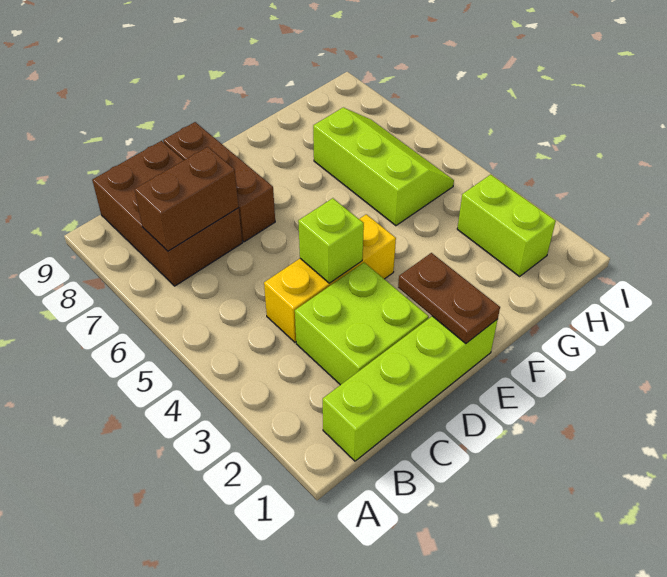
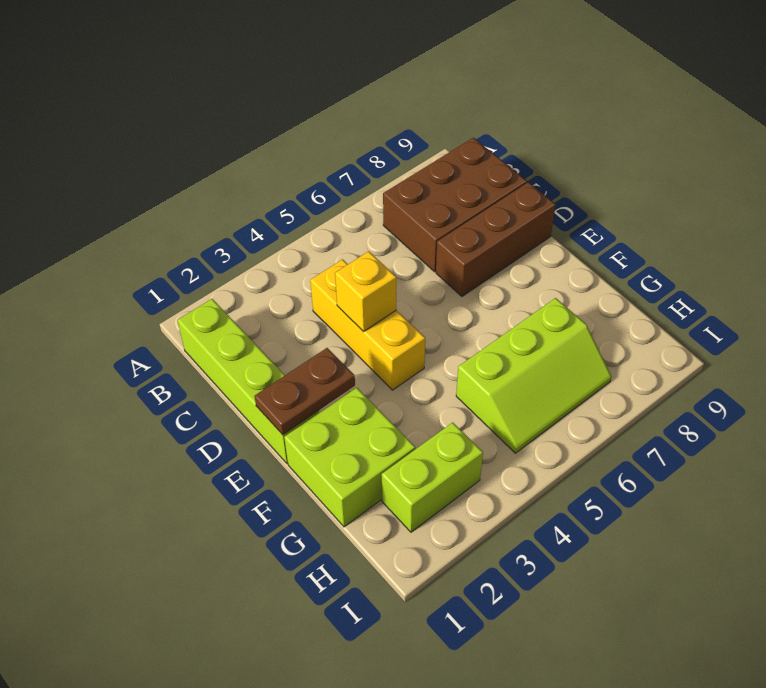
brown 1x2 brick [134,147,239,251] -> none
lime 2x2 brick [295,263,429,385] -> lime 2x2 brick moved to [284,387,415,527]
lime 1x1 brick [298,198,364,283] -> yellow 1x1 brick [335,251,396,332]

